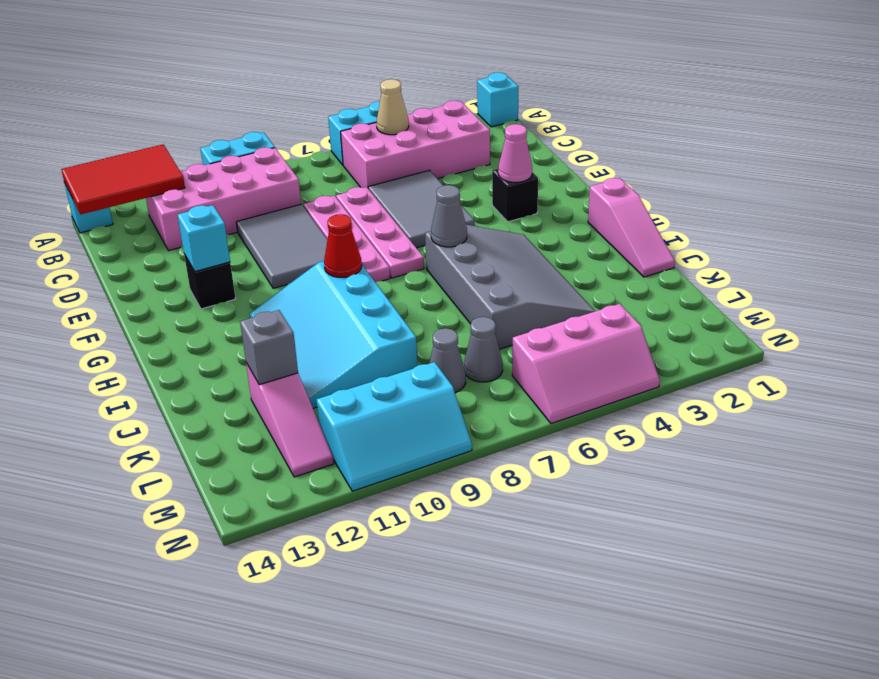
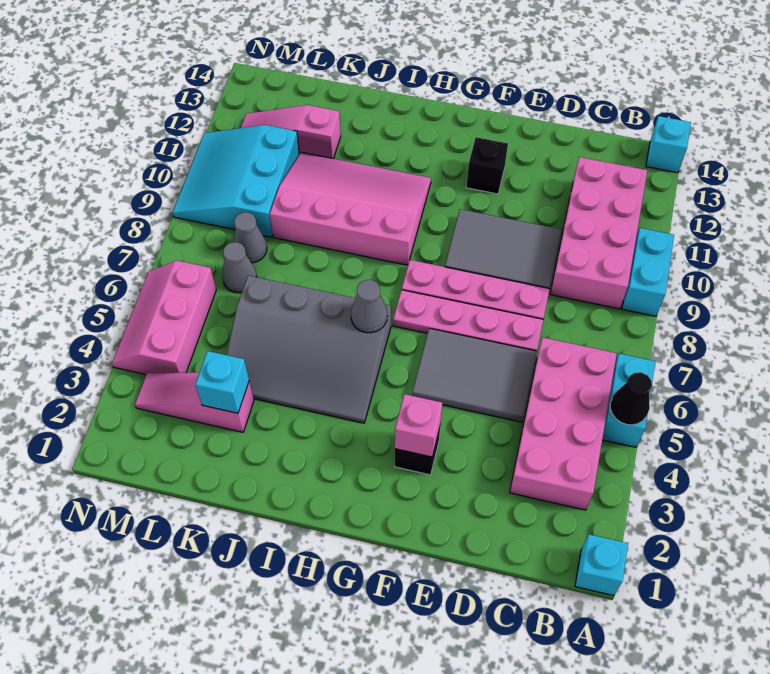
none -> black 1x1 cone [610,372,652,425]
red 2x3 tile [61,145,185,215] -> none
tan 1x1 cone [376,79,409,135] -> none
pink 1x1 cone [498,124,532,182] -> pink 1x1 brick [395,394,442,457]
cyan 1x1 brick [178,205,230,271] -> cyan 1x1 brick moved to [195,351,249,413]
pink 1x3 slope [588,178,675,277] -> pink 1x3 slope moved to [135,372,254,432]
cyan 3x4 slope [250,261,417,408] -> pink 3x4 slope [270,152,431,265]
red 1x1 cone [324,214,362,277] -> none
grey 1x1 brick [240,310,298,385] -> none
cyan 2x3 slope [316,362,472,491] -> cyan 3x3 slope [172,125,299,237]

